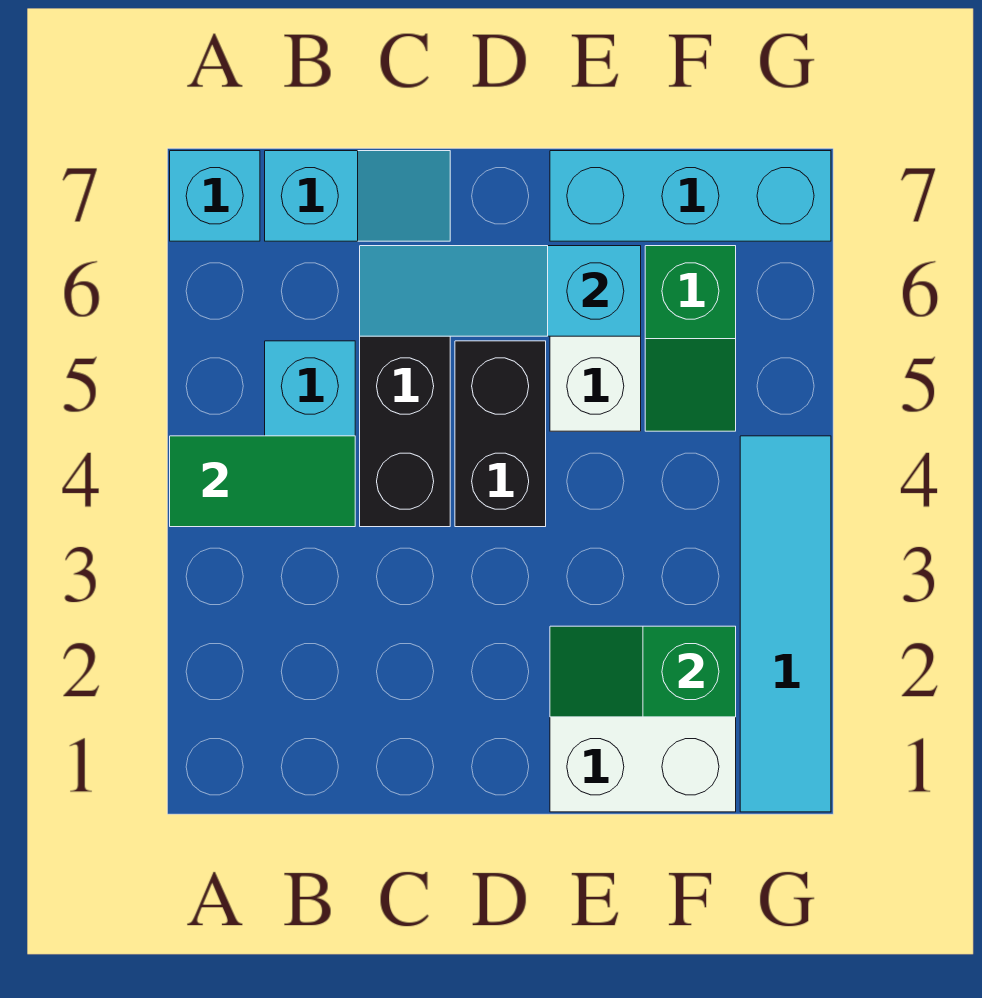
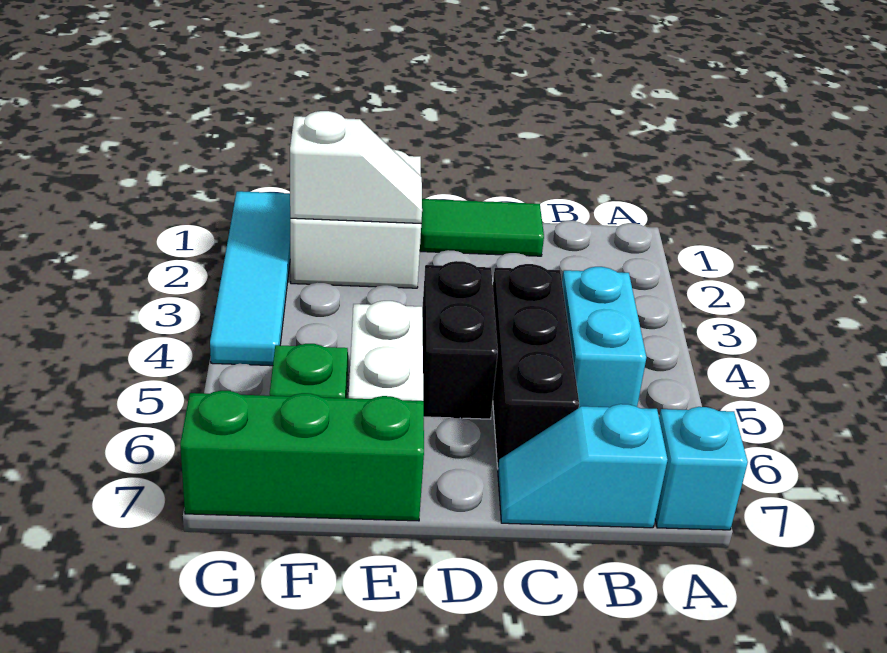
green 1x2 tile [170,436,355,527] -> green 1x2 tile moved to [420,199,544,256]
cyan 1x3 slope [360,246,641,336] -> none
green 1x2 slope [550,626,736,717] -> white 1x2 slope [290,111,422,223]
cyan 1x3 brick [550,151,831,241] -> green 1x3 brick [180,391,424,521]

